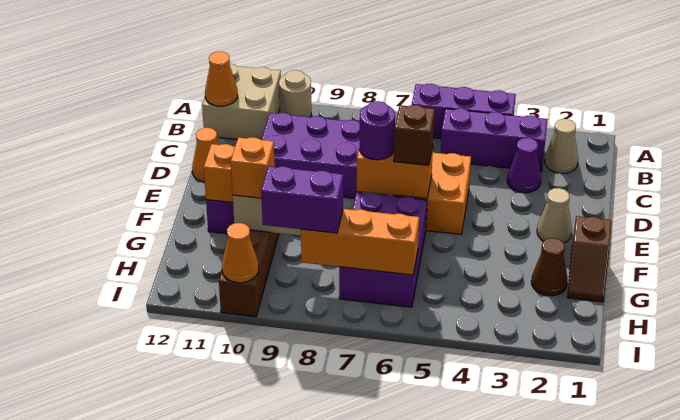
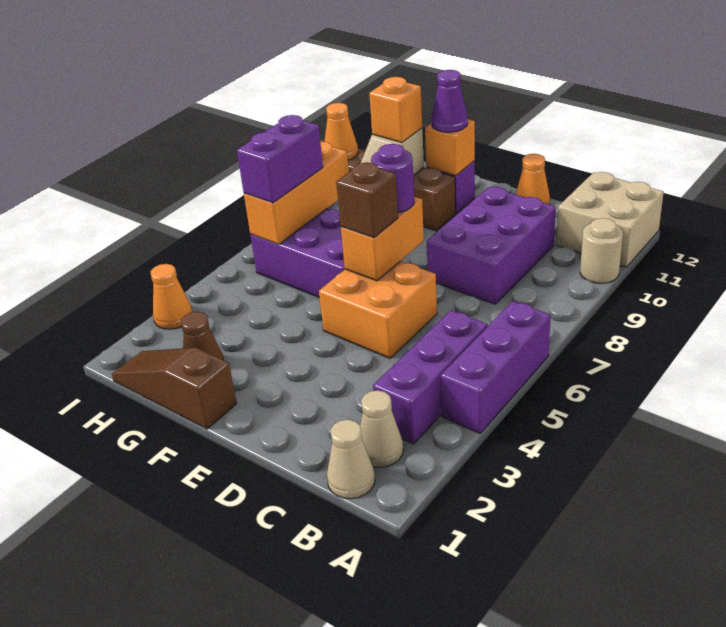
orange 1x1 cone [205,52,238,106] -> orange 1x1 cone moved to [151,264,192,329]
purple 1x1 cone [507,138,541,193] -> purple 1x1 cone moved to [432,70,468,132]
tan 1x1 cone [537,188,572,243] -> tan 1x1 cone moved to [327,420,375,499]
brown 1x2 slope [568,216,611,302] -> brown 1x3 slope [112,348,237,429]
purple 1x2 brick [261,166,343,233] -> purple 1x2 brick moved to [237,115,323,203]

